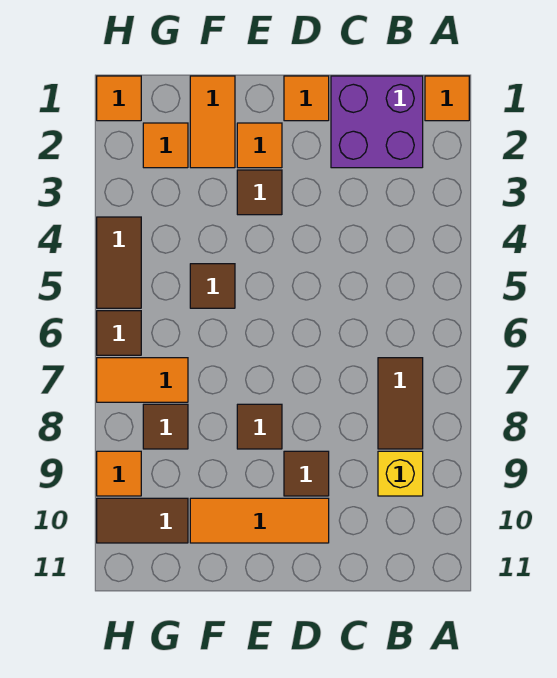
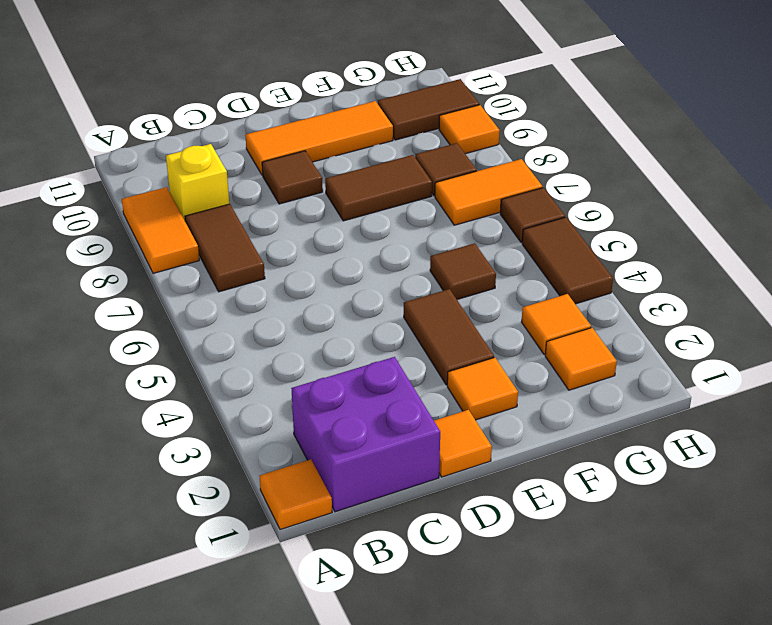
brown 1x1 tile [237,170,282,215] -> brown 1x2 tile [404,289,494,385]
brown 1x1 tile [237,404,282,449] -> brown 1x2 tile [325,155,432,221]
orange 1x2 tile [190,76,235,168] -> orange 1x2 tile moved to [122,187,199,273]
orange 1x1 tile [97,76,141,121] -> orange 1x1 tile moved to [522,294,591,355]

